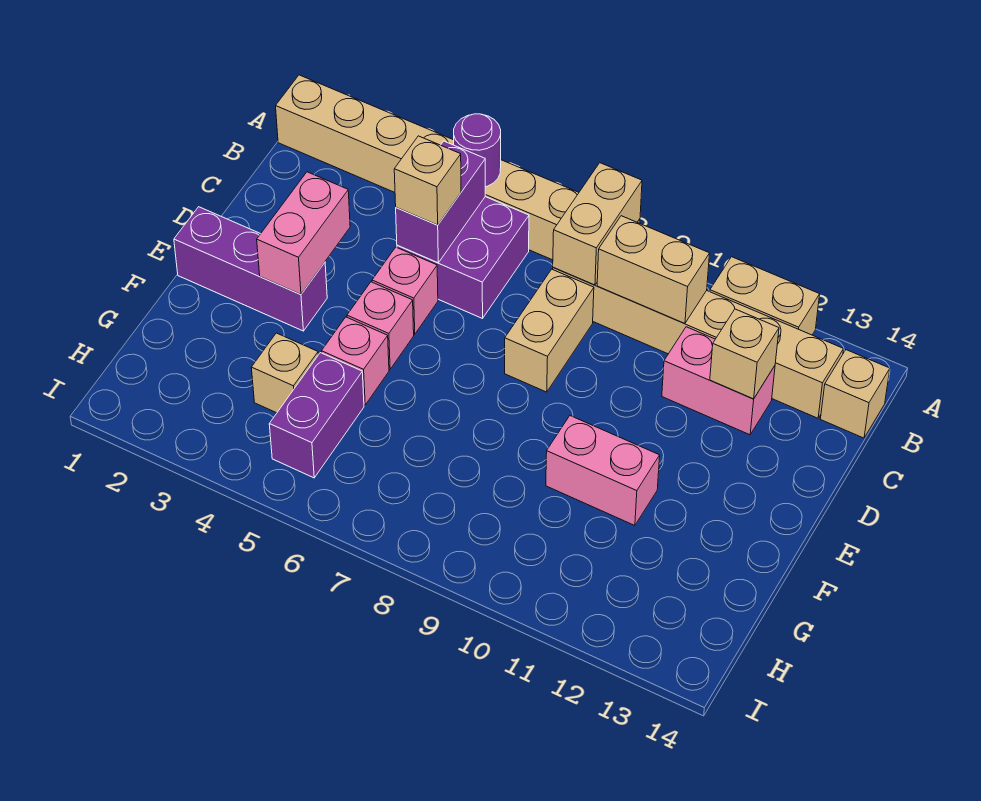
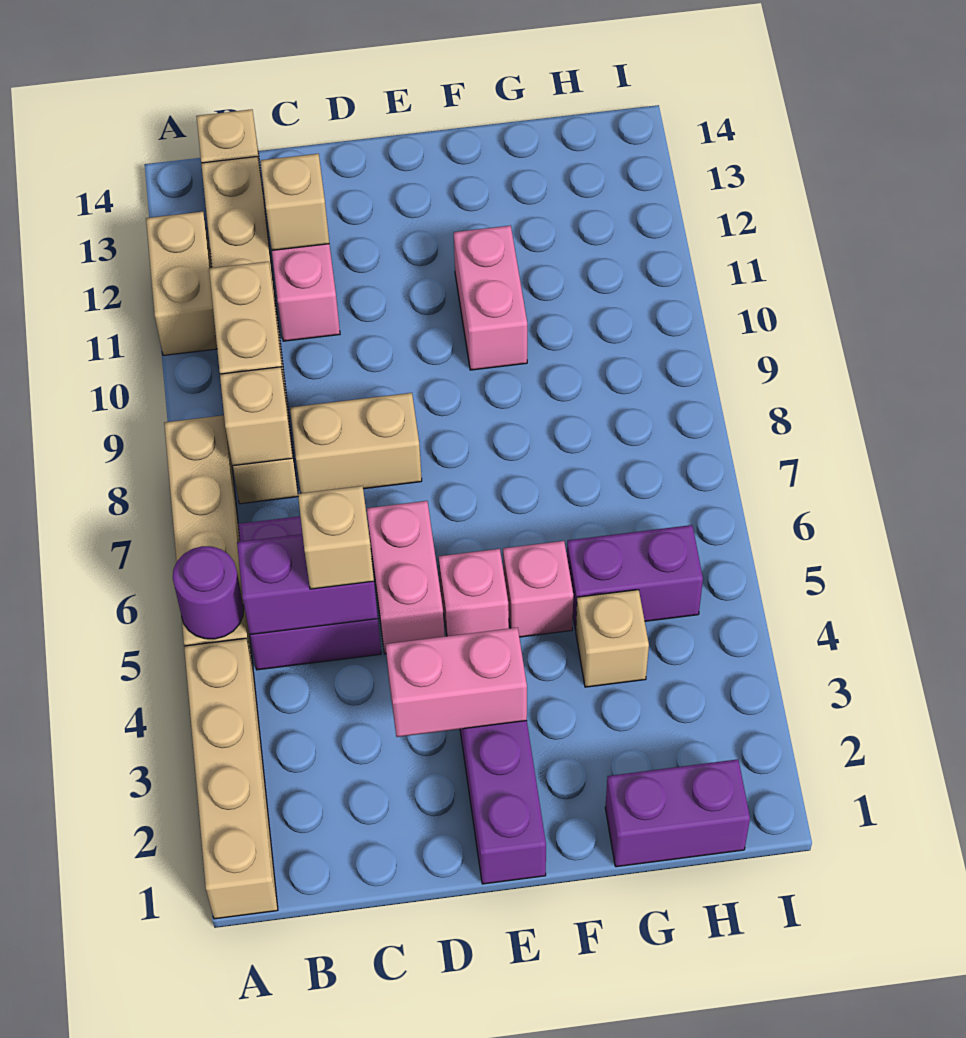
tan 1x2 brick [553,163,642,285] -> tan 1x1 brick [220,367,293,466]
pink 1x1 brick [372,247,438,334] -> pink 1x2 brick [367,501,445,654]
none -> purple 1x2 brick [605,759,750,867]

